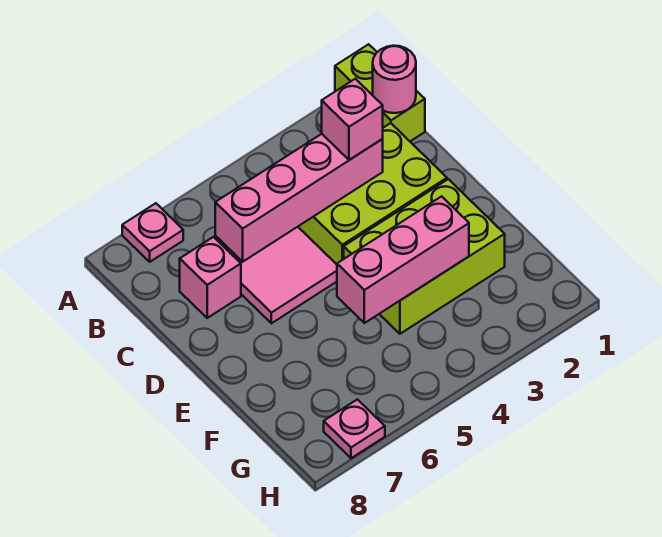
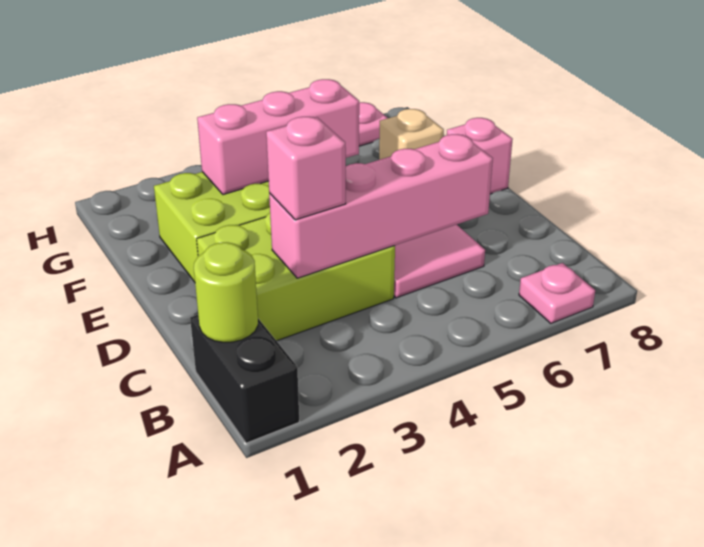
lime 1x2 brick [335,44,425,141] -> black 1x2 brick [190,315,299,443]
pink 1x1 round brick [373,46,416,113] -> lime 1x1 round brick [194,242,258,342]
pink 1x1 brick [180,237,241,318] -> pink 1x1 brick moved to [447,118,513,194]
none -> tan 1x1 brick [379,109,444,160]

